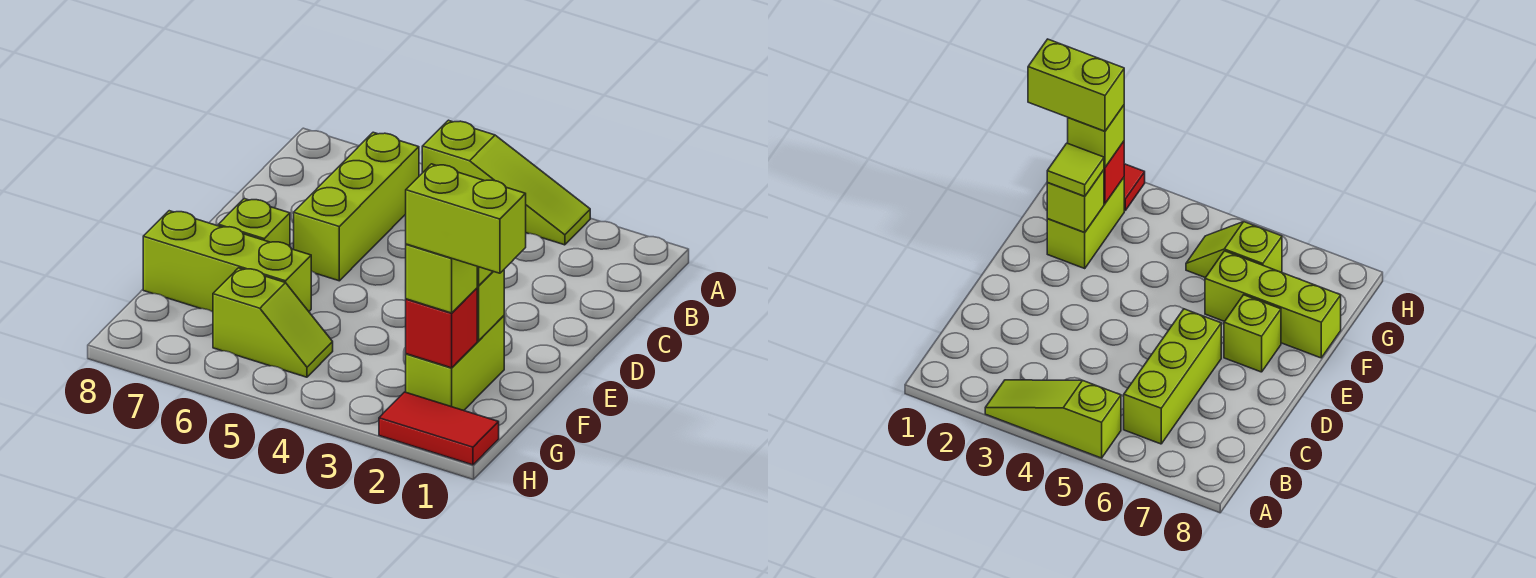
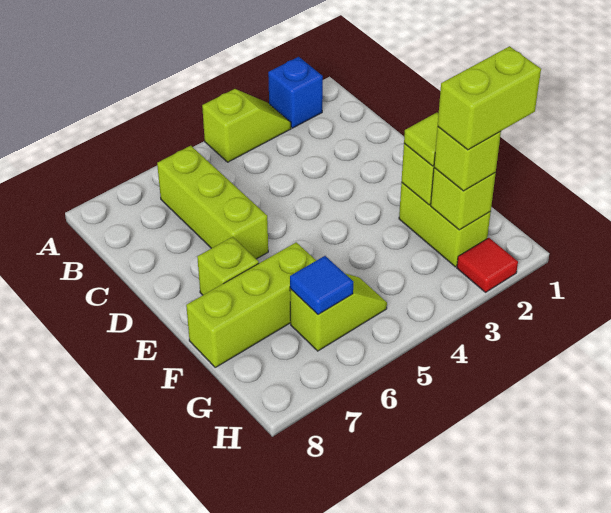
none -> blue 1x1 brick [268,57,323,128]
lime 1x3 slope [422,120,590,245] -> lime 1x2 slope [202,89,291,162]
red 1x1 brick [406,288,477,368] -> lime 1x1 brick [431,168,496,230]
none -> blue 1x1 tile [290,256,353,315]
red 1x2 tile [379,392,499,465] -> red 1x1 tile [457,238,518,292]

